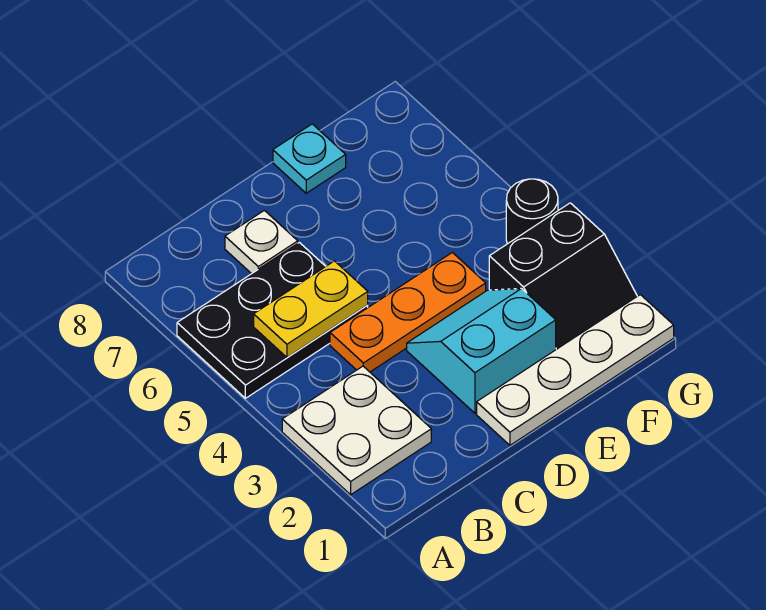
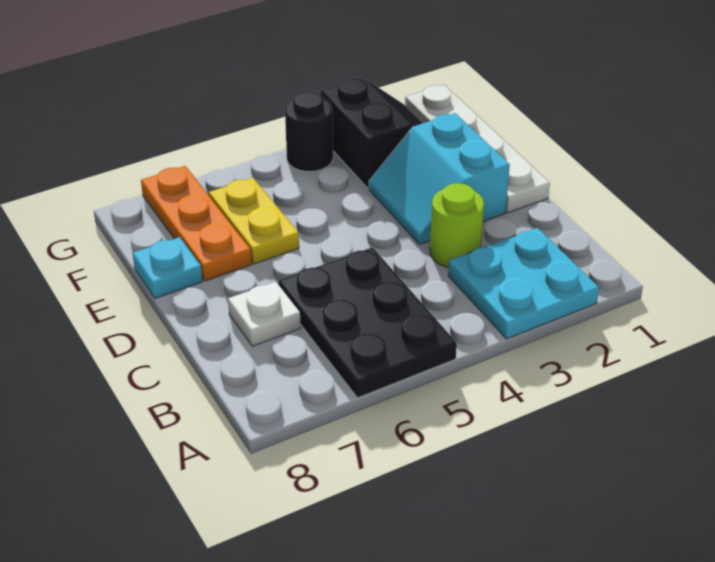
white 2x2 plate [282,366,431,495] -> cyan 2x2 plate [448,228,599,339]
yellow 1x2 plate [254,261,368,357] -> yellow 1x2 plate moved to [209,178,299,264]
none -> lime 1x1 round brick [430,183,484,268]
orange 1x3 plate [330,252,486,372] -> orange 1x3 plate moved to [141,166,251,281]

